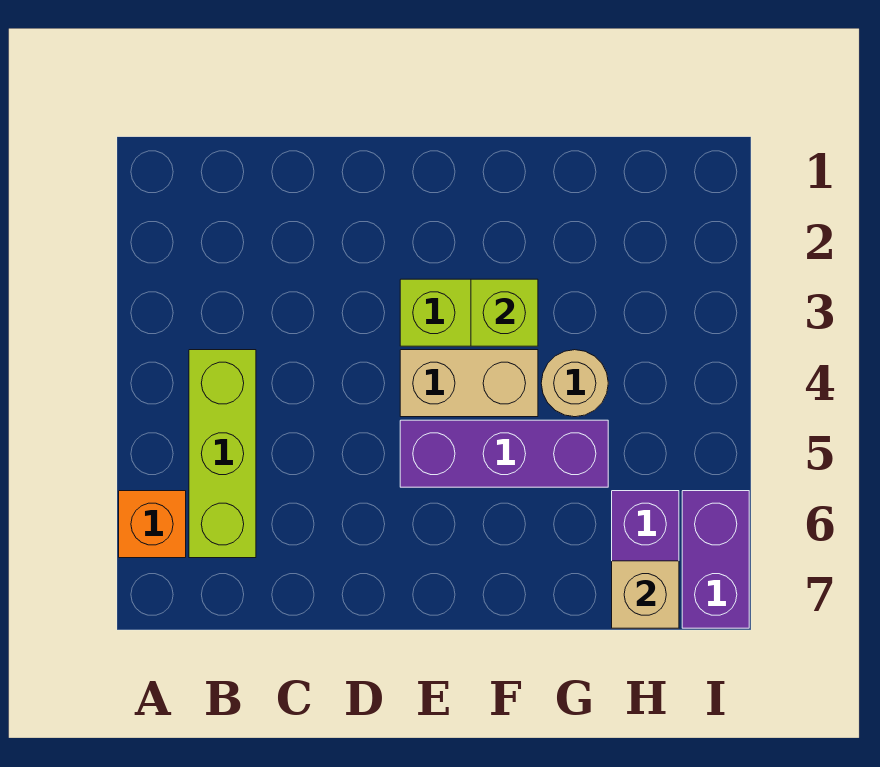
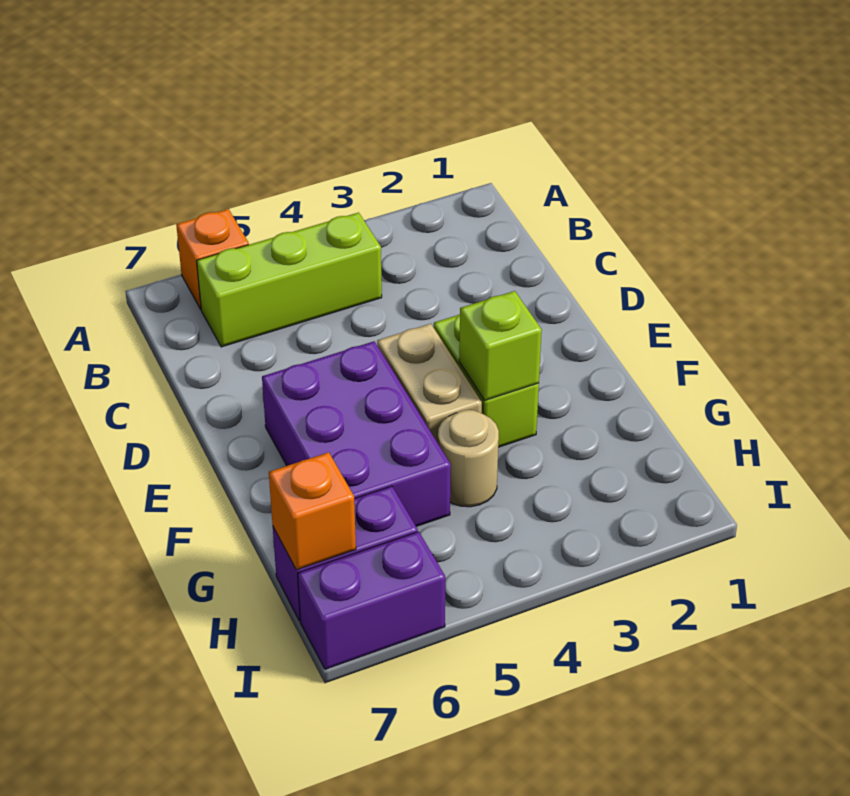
purple 1x3 brick [400,420,608,487] -> purple 2x3 brick [262,341,451,526]
tan 1x1 brick [612,561,679,628] -> orange 1x1 brick [269,452,356,570]

